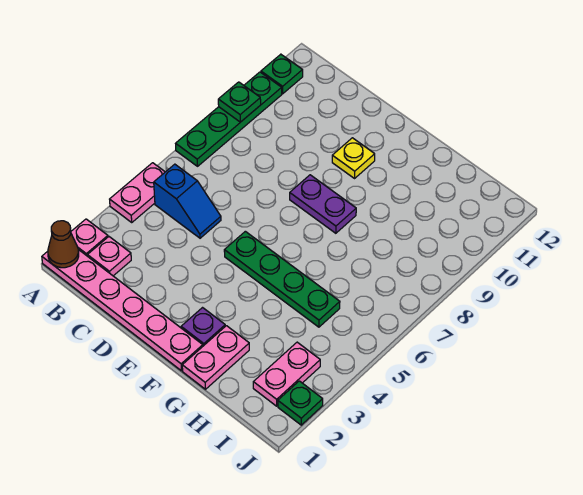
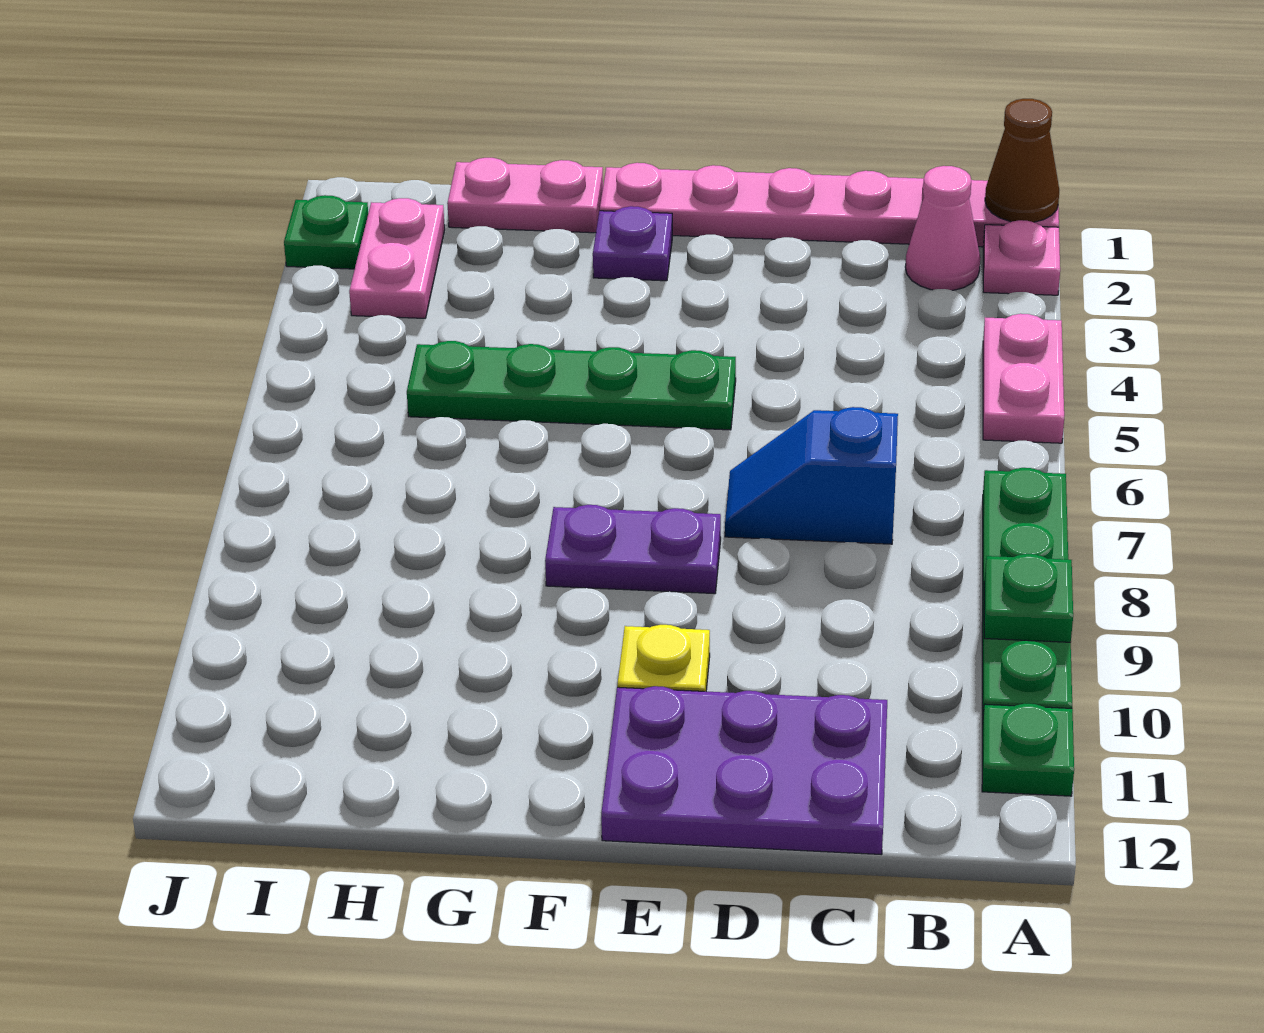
pink 1x1 plate [88,237,131,276] -> pink 1x1 cone [905,166,980,290]
blue 1x2 slope [154,164,221,238] -> blue 1x2 slope moved to [725,407,898,544]
none -> purple 2x3 plate [601,686,887,855]
pink 1x2 plate [182,326,249,389] -> pink 1x2 plate turned to [447,158,603,233]

